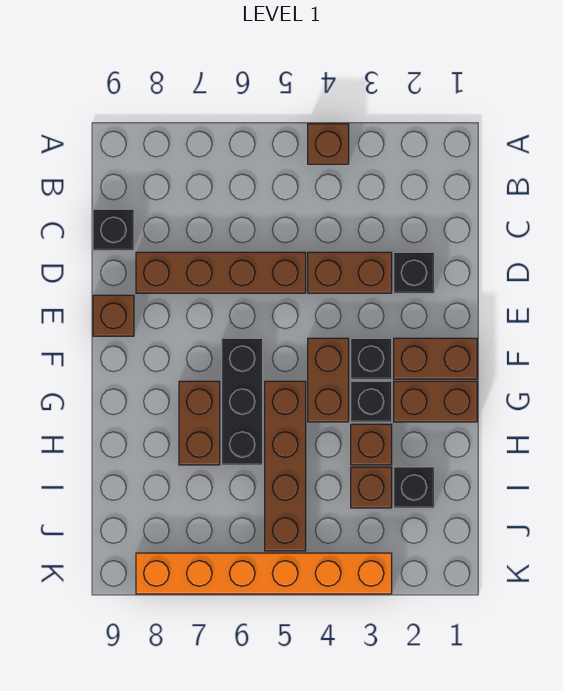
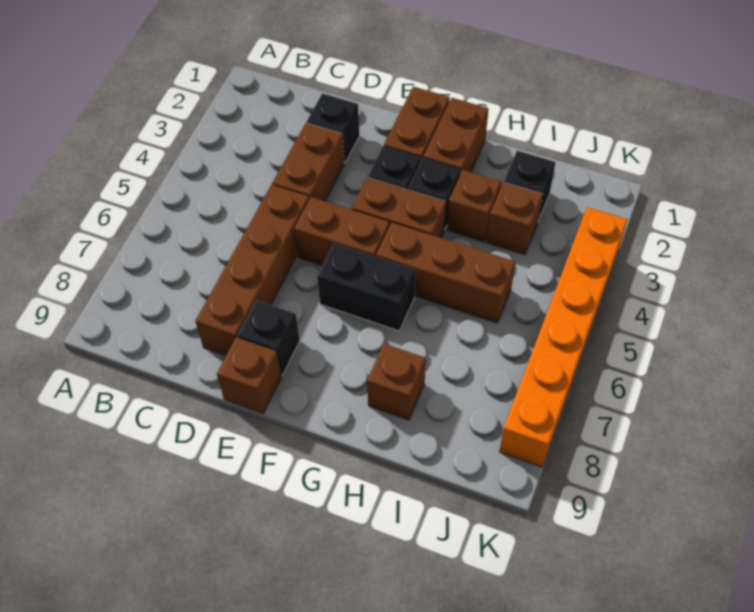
brown 1x1 brick [308,124,349,164] -> brown 1x1 brick moved to [367,344,426,420]
black 1x1 brick [93,209,134,250] -> black 1x1 brick moved to [237,300,300,375]
black 1x3 brick [222,338,263,465] -> black 1x2 brick [317,243,415,331]
brown 1x4 brick [265,381,306,551] -> brown 1x3 brick [376,223,515,323]
brown 1x2 brick [179,381,220,465] -> brown 1x2 brick moved to [294,197,390,265]

